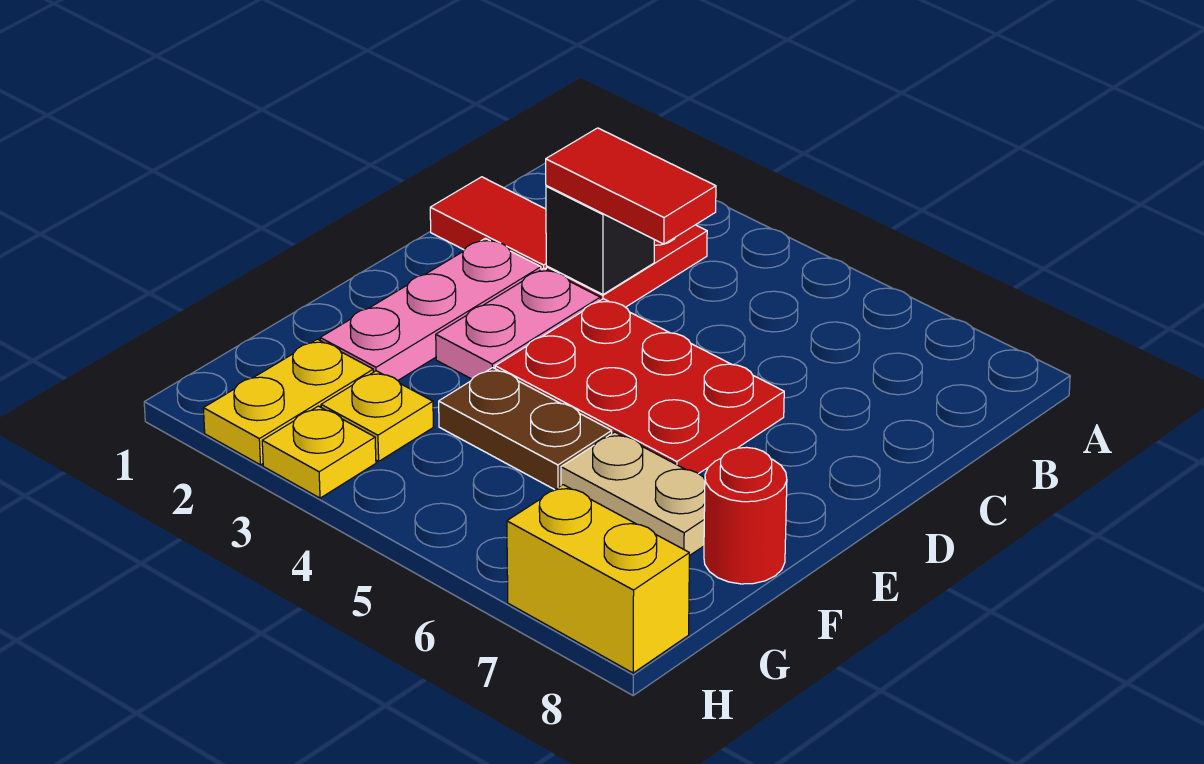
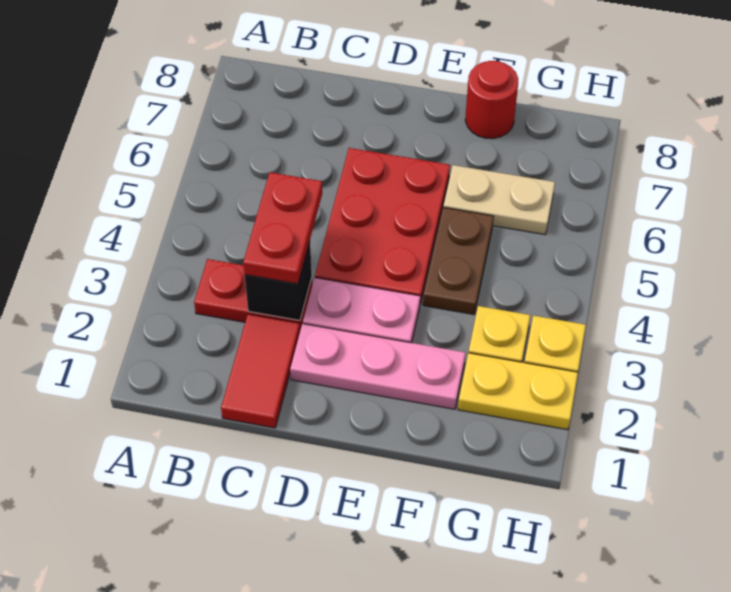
red 1x2 tile [546,128,716,244] -> red 1x2 plate [243,172,322,284]
tan 1x2 plate [561,432,705,556] -> tan 1x2 plate turned to [443,165,555,235]
yellow 1x2 brick [507,485,689,673] -> none

